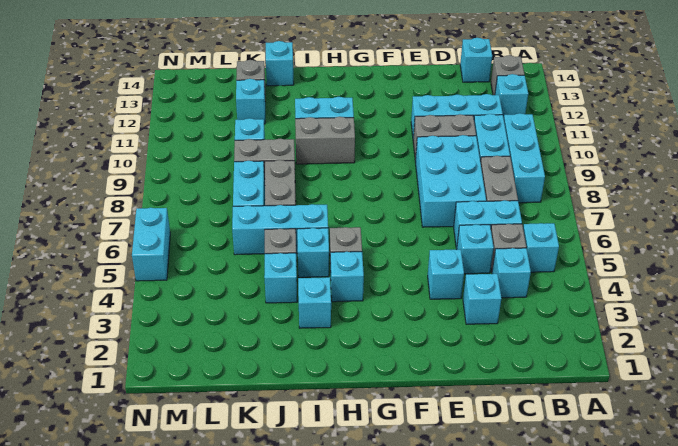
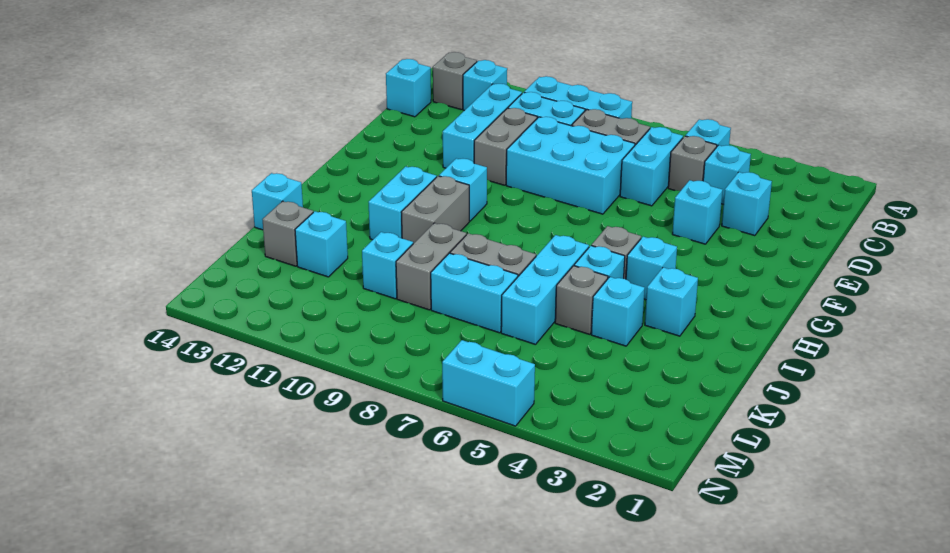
cyan 1x1 brick [457,225,494,274] -> cyan 1x1 brick moved to [439,158,487,221]

